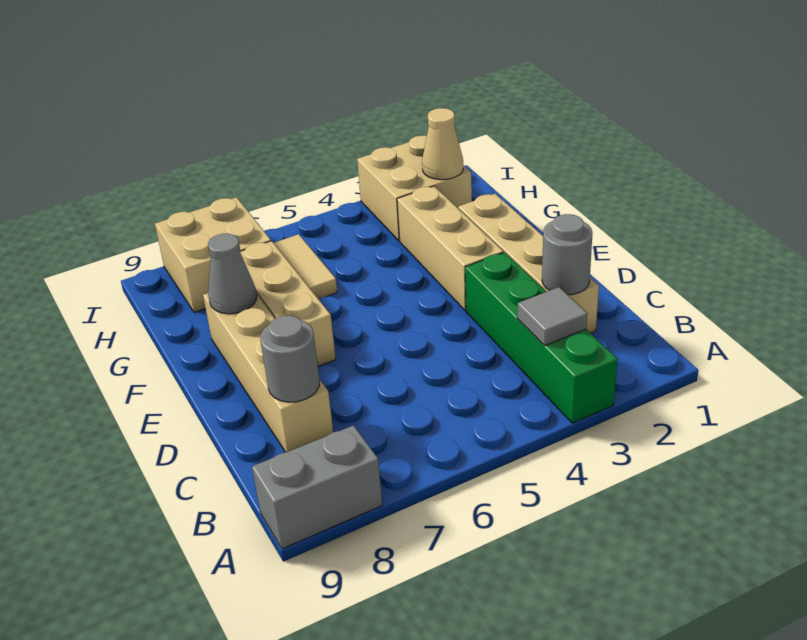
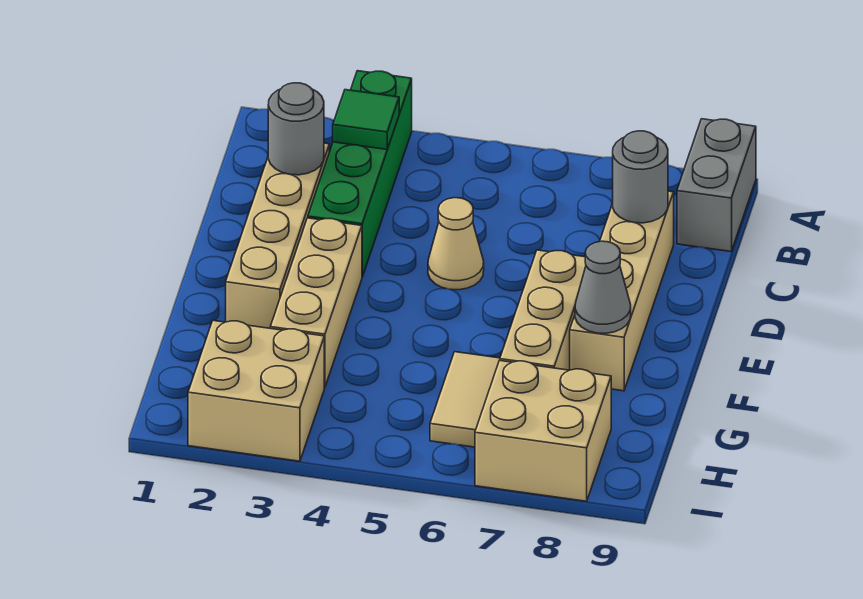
grey 1x2 brick [252,426,382,549] -> grey 1x2 brick turned to [677,119,756,252]
grey 1x1 tile [517,287,587,345] -> green 1x1 tile [333,90,399,149]
tan 1x1 cone [422,108,463,180] -> tan 1x1 cone moved to [428,198,484,290]

